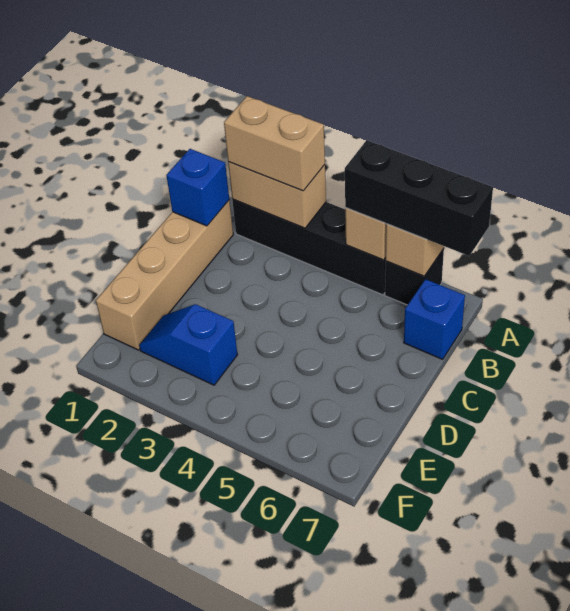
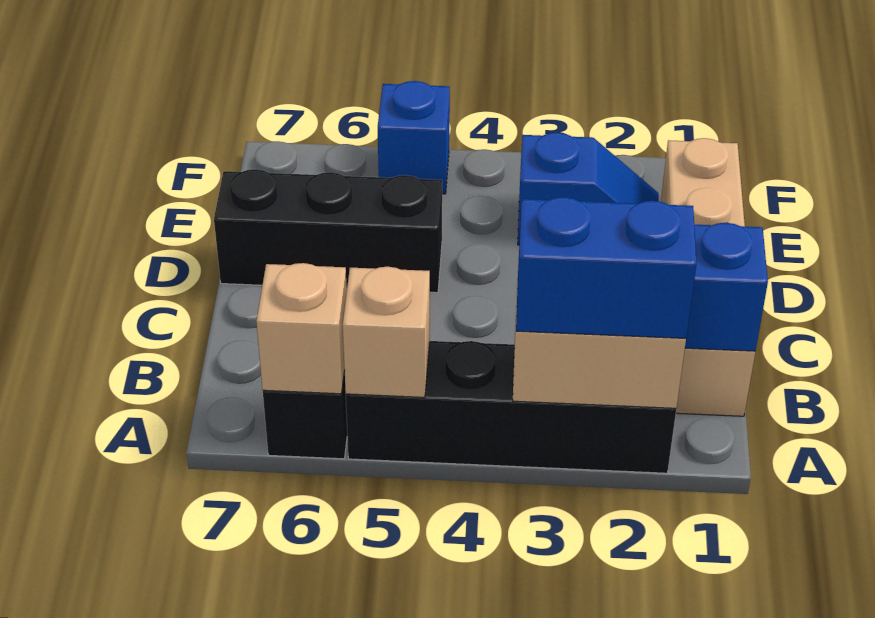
tan 1x2 brick [224,96,325,191] -> blue 1x2 brick [516,197,697,338]
black 1x3 brick [345,140,493,256] -> black 1x3 brick moved to [214,169,442,293]
blue 1x1 brick [404,279,465,359] -> blue 1x1 brick moved to [378,81,450,194]

